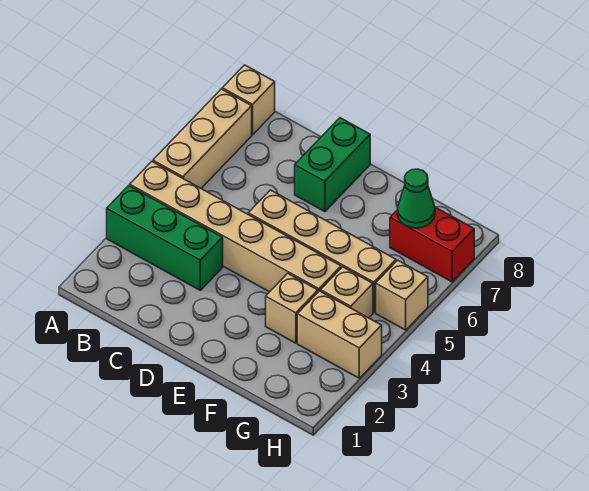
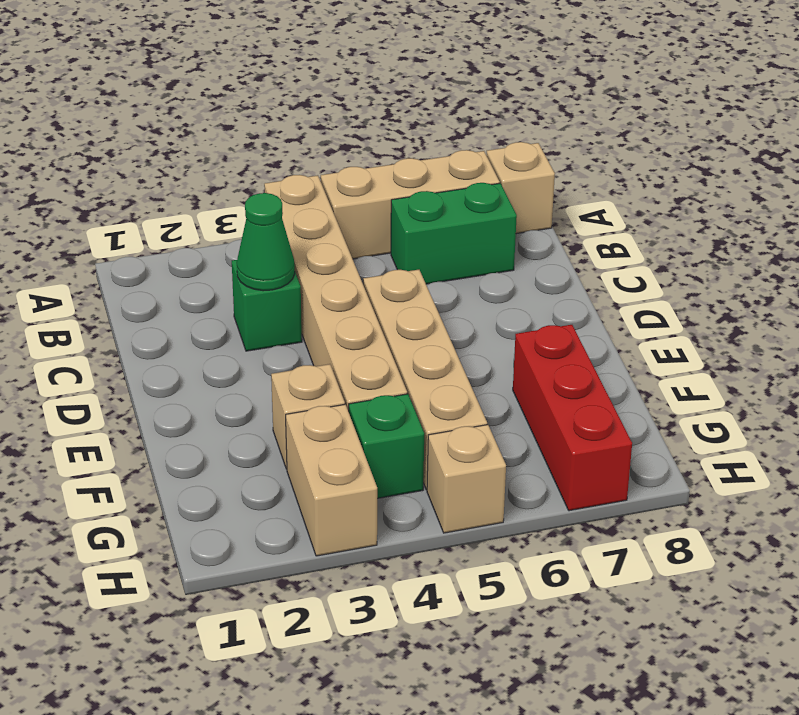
green 1x3 brick [107,186,223,290] -> green 1x1 brick [232,260,302,351]
green 1x2 brick [295,118,370,212] -> green 1x2 brick moved to [391,183,517,284]
tan 1x1 brick [321,267,373,318] -> green 1x1 brick [349,394,424,499]
red 1x2 brick [390,207,474,282] -> red 1x3 brick [513,325,632,511]
green 1x1 cone [398,169,435,228] -> green 1x1 cone moved to [237,193,295,291]

